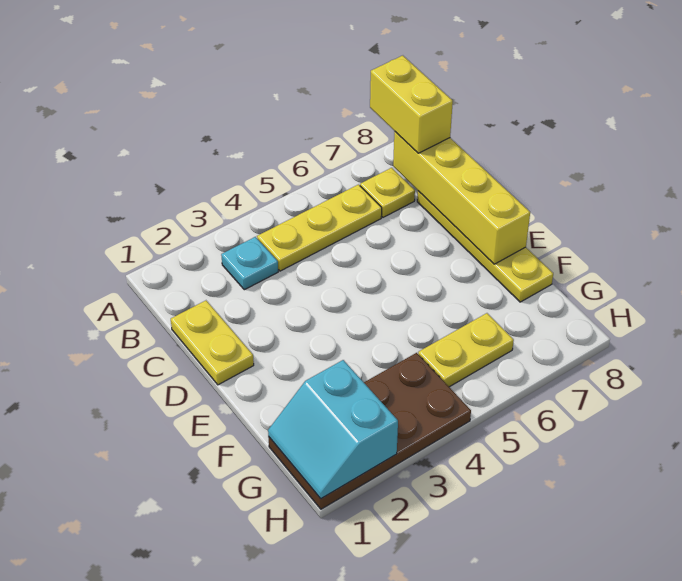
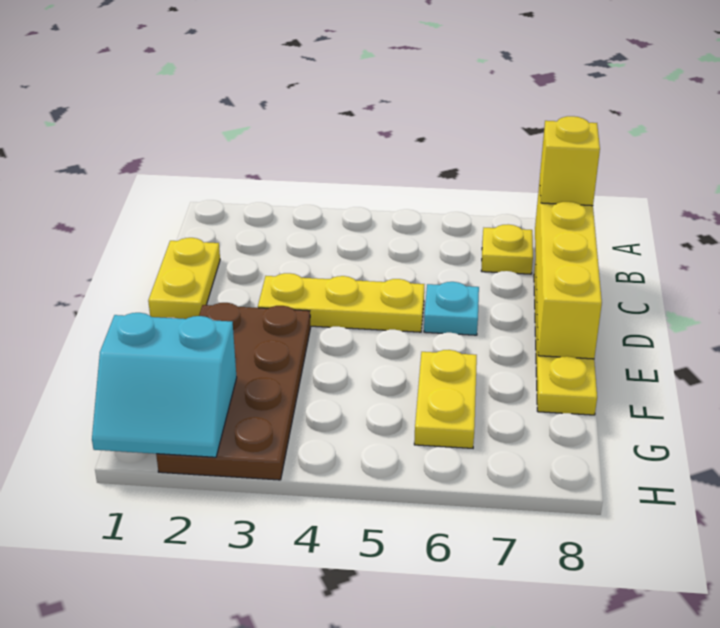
yellow 1x2 brick [370,56,453,153] -> yellow 1x1 brick [540,116,600,206]
cyan 1x1 plate [221,237,278,290] -> cyan 1x1 plate moved to [424,282,479,335]
yellow 1x3 plate [257,185,382,271] -> yellow 1x3 plate moved to [258,273,424,332]
brown 2x4 plate [269,353,471,509] -> brown 2x4 plate turned to [156,303,311,480]
cyan 2x2 slope [268,360,398,499] -> cyan 2x2 slope turned to [92,313,237,457]
yellow 1x2 plate [418,313,514,387] -> yellow 1x2 plate turned to [414,350,477,448]

